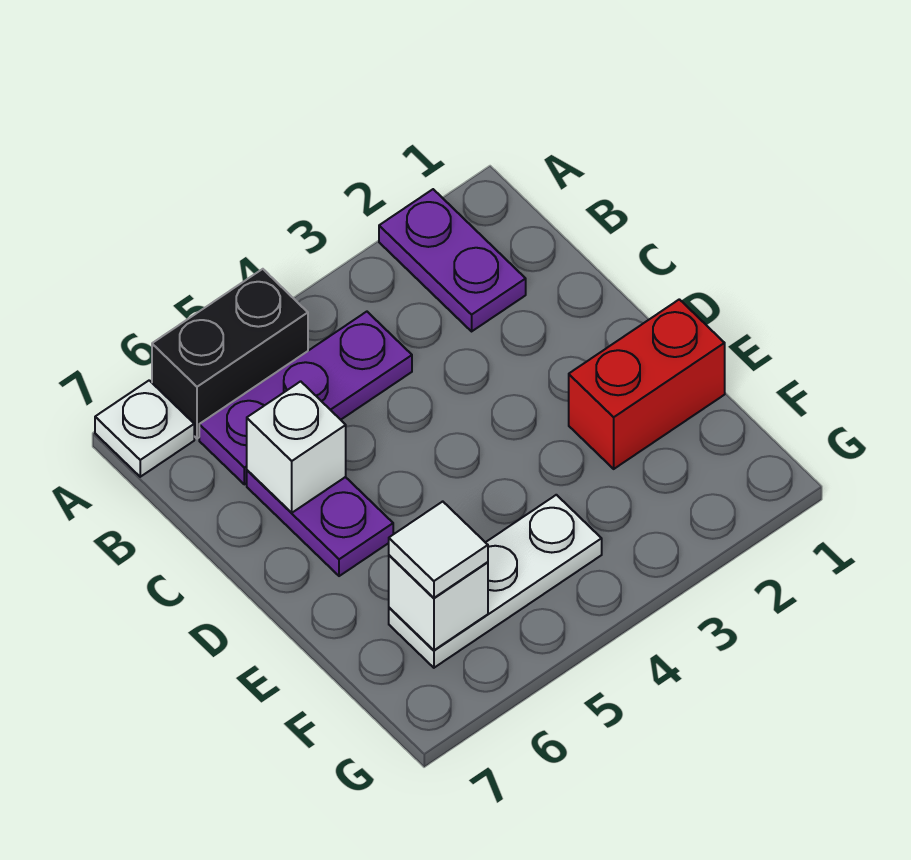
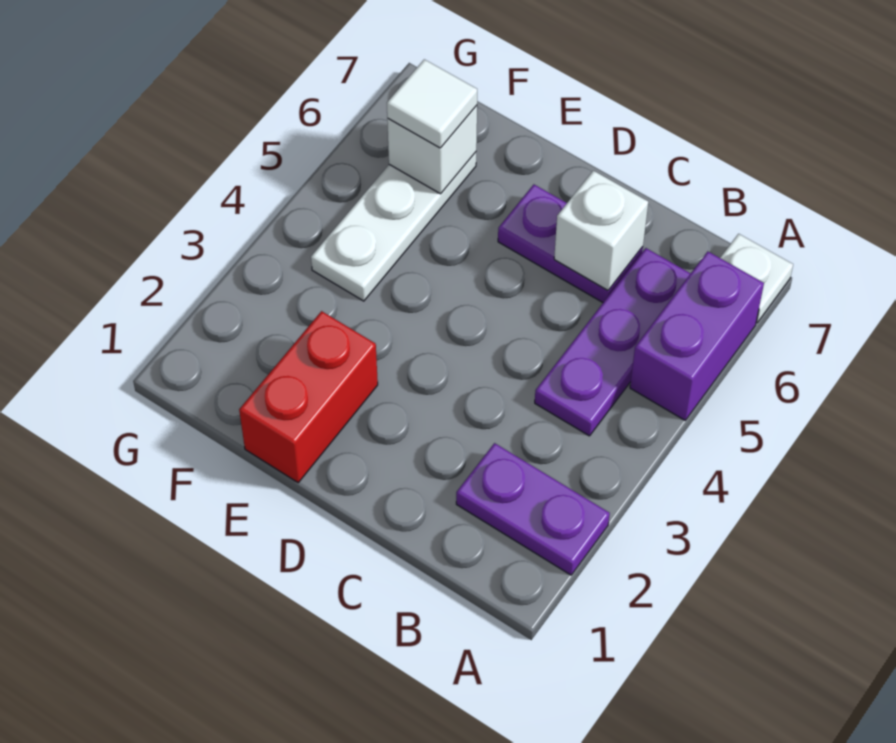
black 1x2 brick [152,269,308,439] -> purple 1x2 brick [630,252,764,420]

